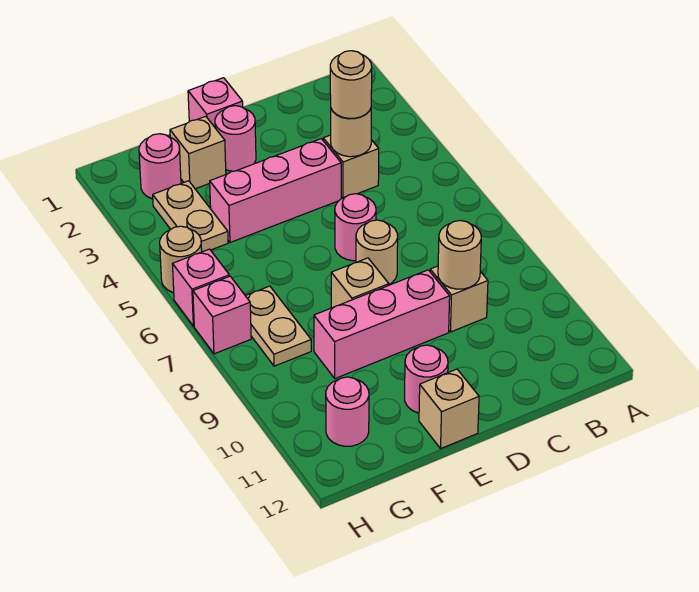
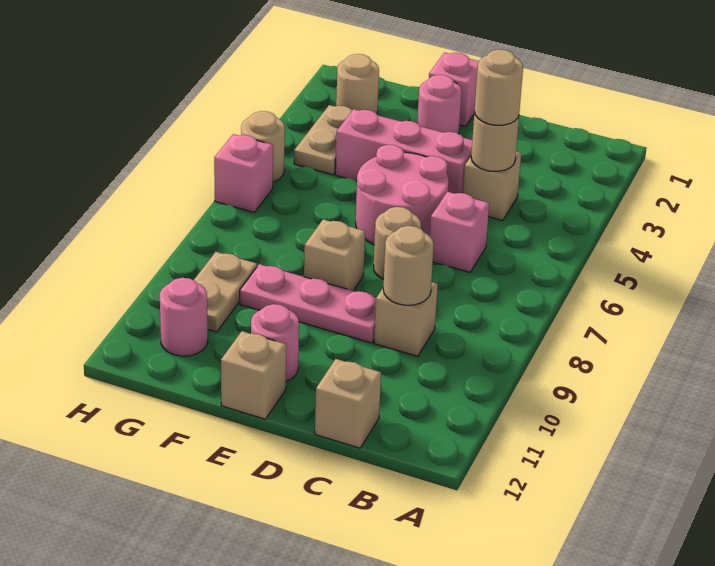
pink 1x1 round brick [335,194,376,261] -> pink 2x2 round brick [356,145,449,245]
pink 1x3 brick [314,270,450,378] -> pink 1x3 plate [240,264,376,343]
tan 1x1 brick [170,116,226,189] -> tan 1x1 brick moved to [315,359,381,448]
pink 1x1 round brick [139,134,181,199] -> tan 1x1 round brick [336,54,379,113]
tan 1x2 plate [246,286,311,366] -> tan 1x2 plate moved to [194,252,257,332]
pink 1x1 brick [193,276,251,354] -> pink 1x1 brick moved to [430,192,489,272]

